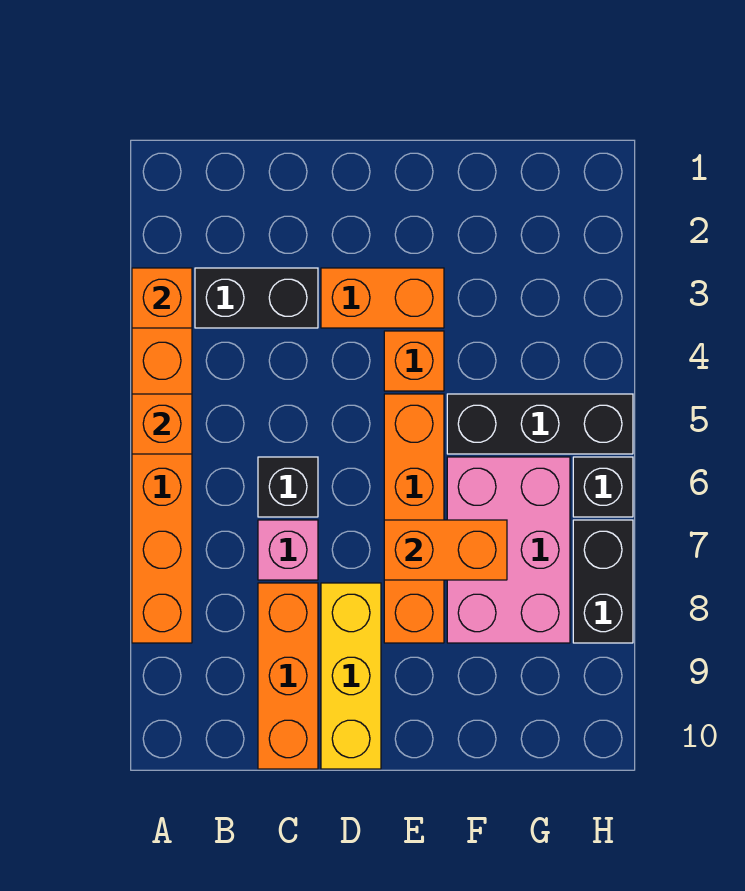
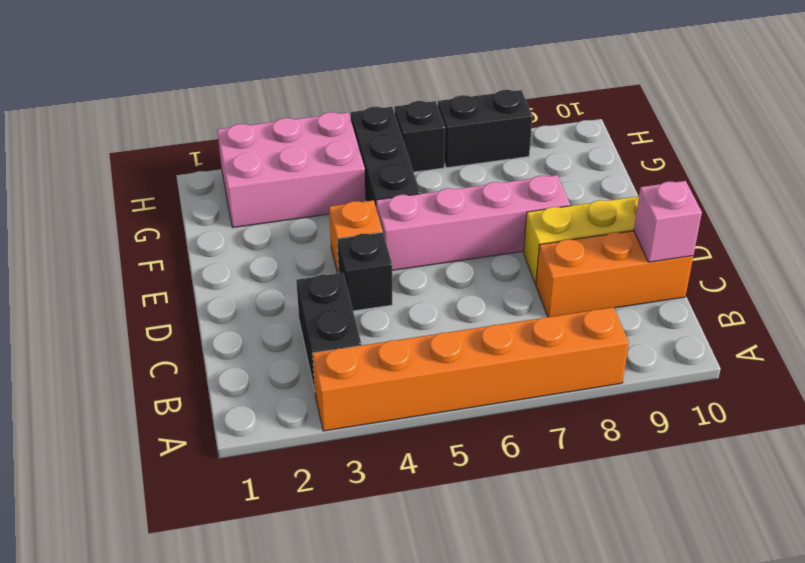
orange 1x1 brick [132,268,192,328] -> none
orange 1x1 brick [132,394,192,454] -> none
black 1x1 brick [258,457,318,517] -> black 1x1 brick moved to [337,232,392,311]
pink 1x1 brick [258,520,318,580] -> pink 1x1 brick moved to [634,181,702,262]
orange 1x2 brick [321,268,444,328] -> none
orange 1x4 brick [384,394,444,643] -> pink 1x4 brick [376,175,570,270]
orange 1x2 brick [384,520,507,580] -> none
pink 2x3 brick [447,457,570,643] -> pink 2x3 brick moved to [217,112,365,227]

